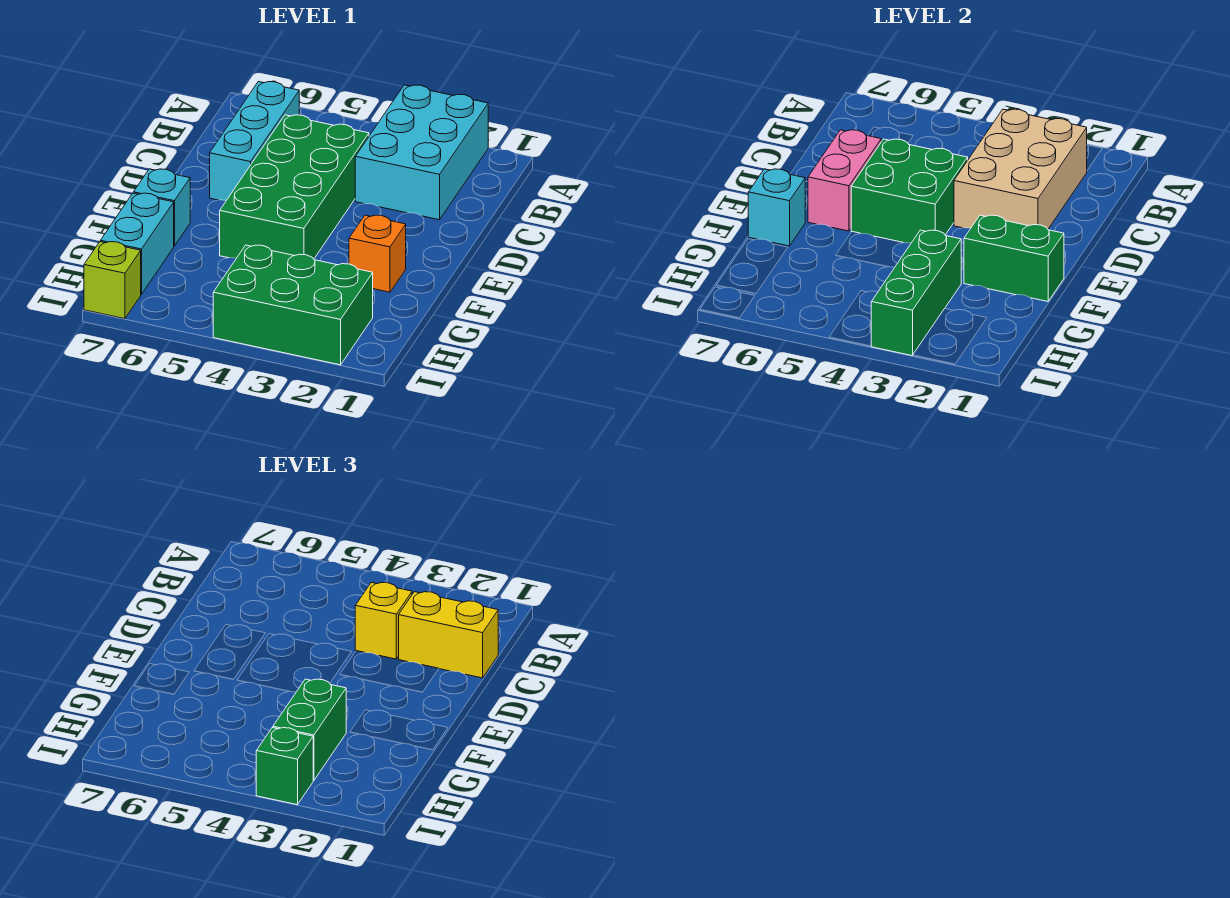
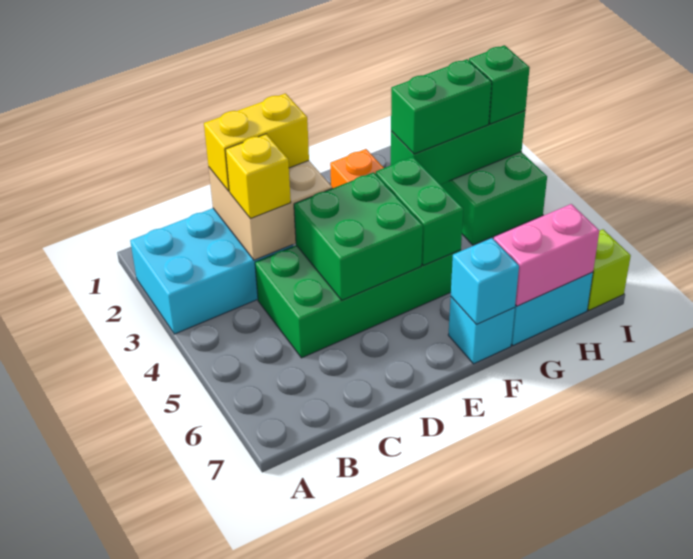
tan 2x3 brick [954,109,1087,229] -> tan 2x2 brick [209,161,332,260]
cyan 1x3 brick [210,82,299,200] -> none
yellow 1x2 brick [399,592,498,678] -> yellow 1x2 brick turned to [204,93,309,191]
pink 1x2 brick [808,130,881,231] -> pink 1x2 brick moved to [494,204,599,306]
green 1x2 brick [964,215,1064,302] -> green 1x2 brick moved to [376,157,463,265]

